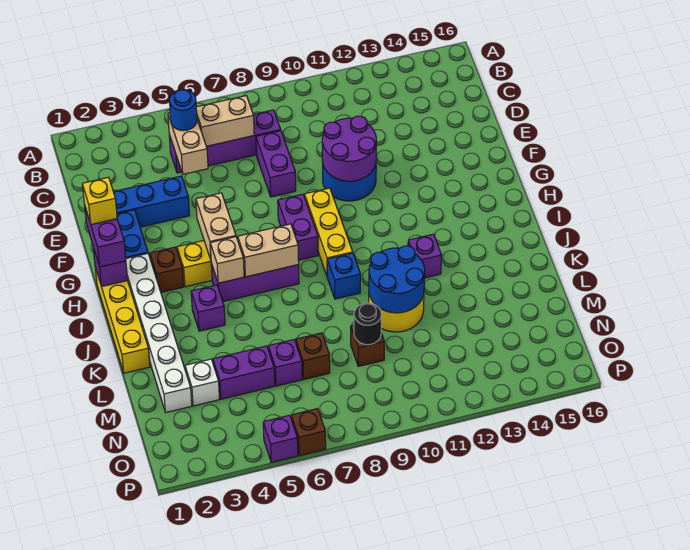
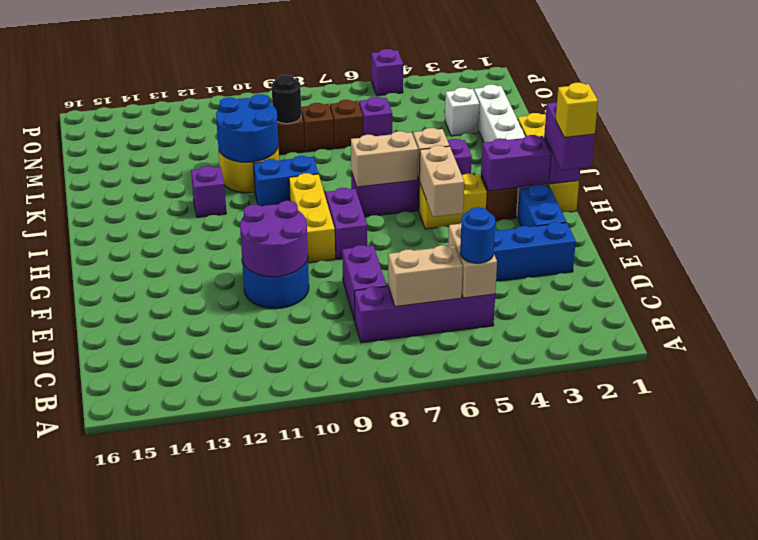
blue 1x1 brick [327,253,361,299] -> blue 1x2 brick [253,156,318,206]
purple 1x2 brick [213,346,275,399] -> purple 1x2 brick moved to [481,135,551,191]
brown 1x1 brick [291,409,326,456] -> brown 1x1 brick moved to [301,103,334,152]

